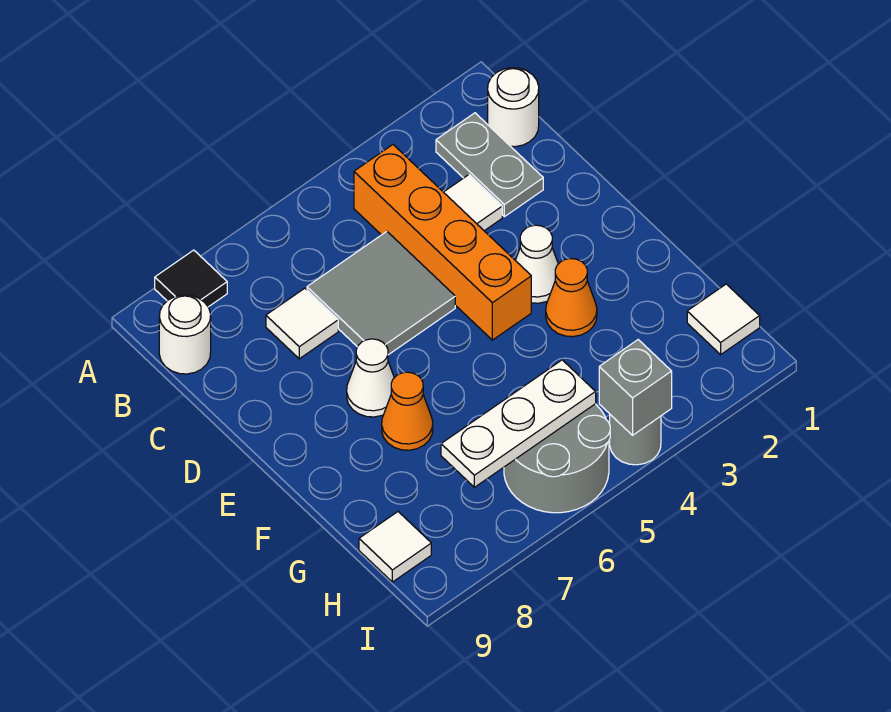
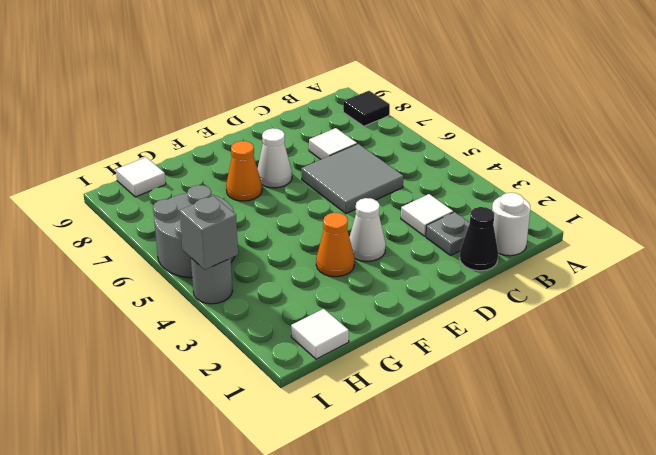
grey 1x2 plate [436,113,543,217] -> grey 1x1 plate [426,212,470,255]
orange 1x4 brick [354,145,531,340] -> none
white 1x1 round brick [159,295,211,374] -> none
none -> black 1x1 cone [460,207,498,271]
white 1x3 plate [441,360,596,487] -> none

